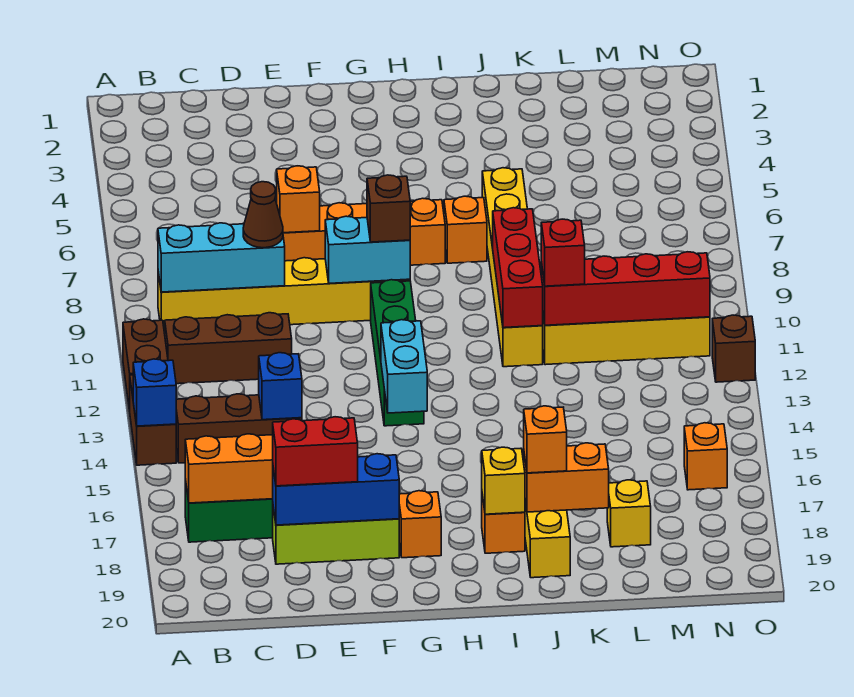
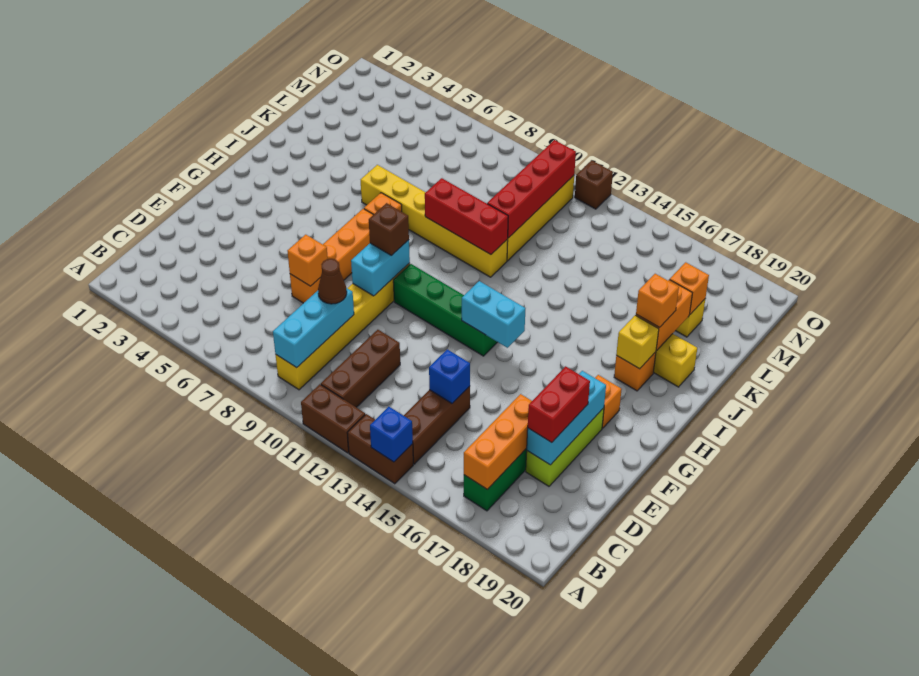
blue 1x3 brick [273,454,399,525] -> cyan 1x3 brick [527,371,606,465]
red 1x1 brick [541,219,585,286] -> none
orange 1x1 brick [684,423,727,490] -> orange 1x1 brick moved to [670,262,709,314]

